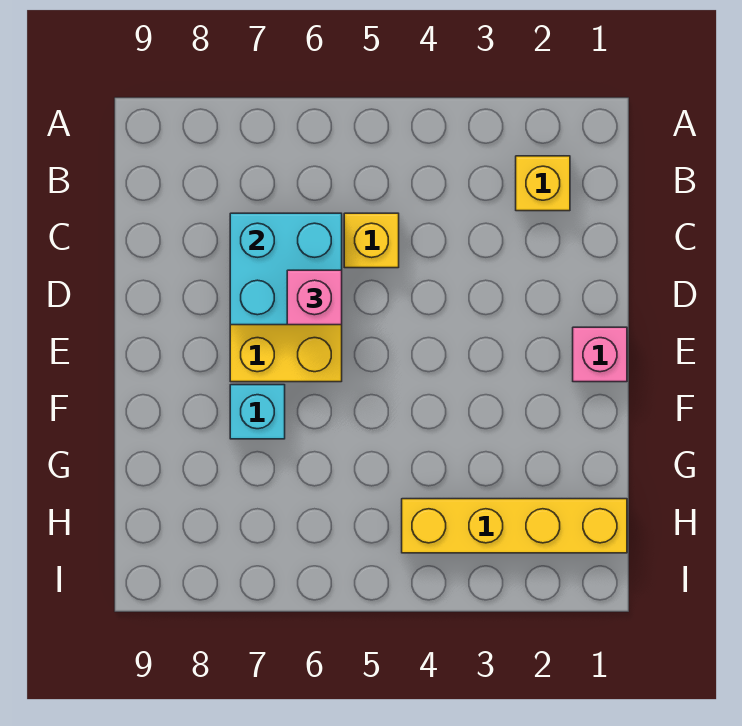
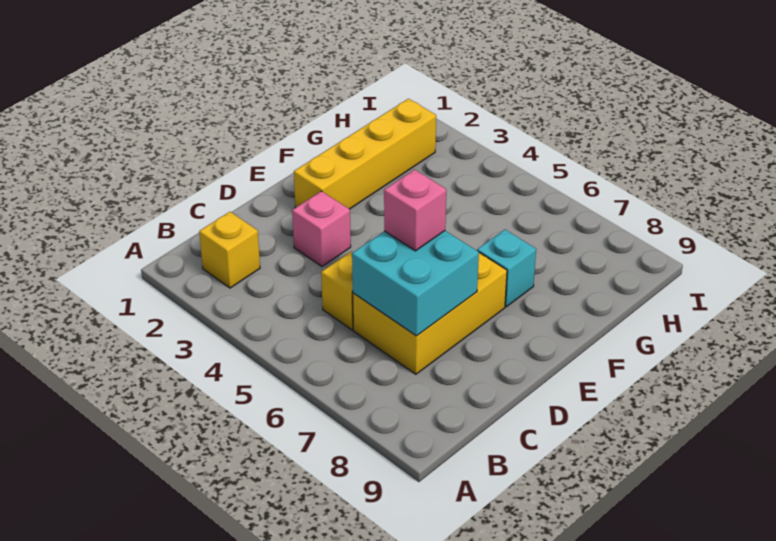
pink 1x1 brick [573,327,627,382] -> pink 1x1 brick moved to [292,191,351,266]
yellow 1x4 brick [402,499,627,553] -> yellow 1x4 brick turned to [294,99,436,209]

